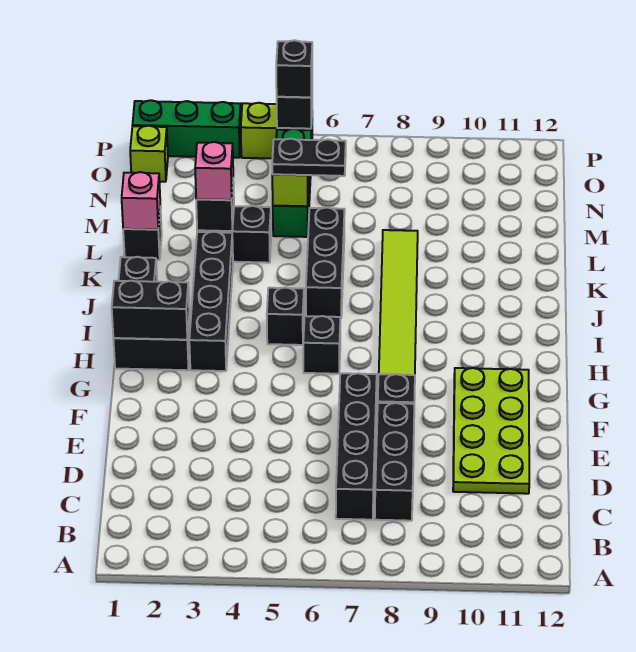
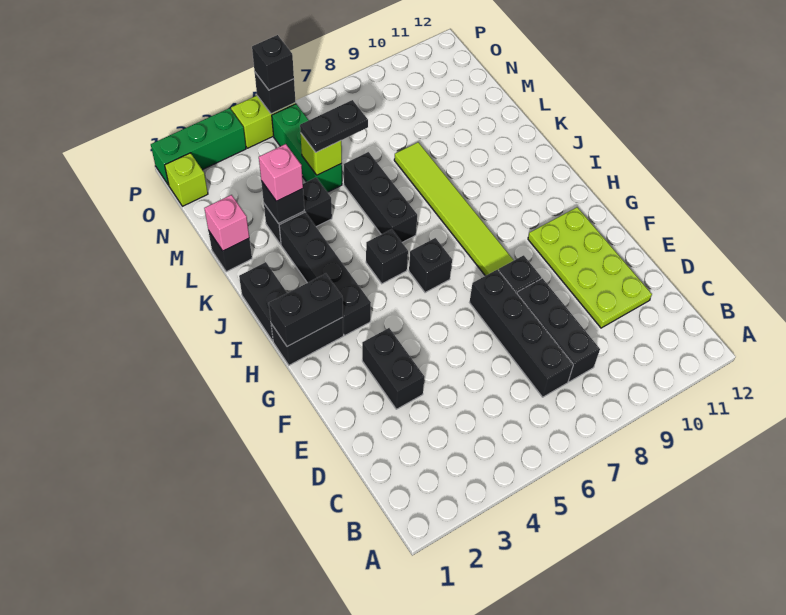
none -> black 1x2 brick [362,328,425,409]

